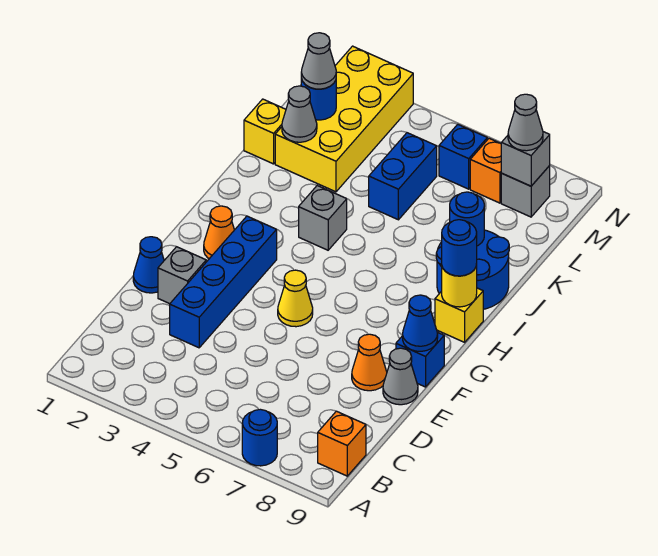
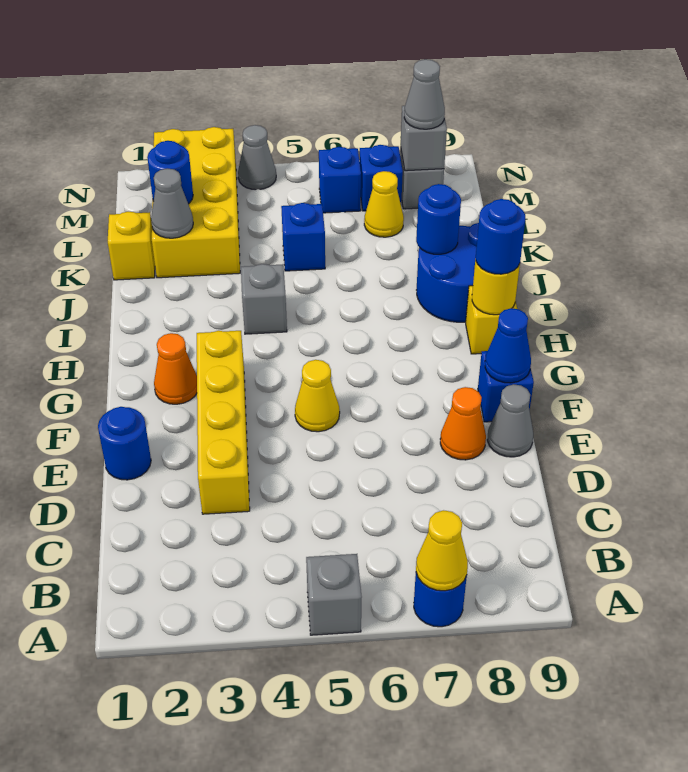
none -> yellow 1x1 cone [416,510,468,591]
orange 1x1 brick [318,411,366,476] -> none
blue 1x4 brick [170,216,277,348] -> yellow 1x4 brick [197,331,250,514]
blue 1x1 cone [133,237,164,293] -> blue 1x1 round brick [98,407,151,480]
grey 1x1 brick [158,247,206,304] -> grey 1x1 brick moved to [306,554,362,635]
blue 1x2 brick [369,133,437,220] -> blue 1x1 brick [281,203,325,271]
grey 1x1 cone [301,33,336,89] -> grey 1x1 cone moved to [238,125,276,190]
none -> yellow 1x1 cone [364,171,404,237]
orange 1x1 brick [470,138,501,203] -> blue 1x1 brick [360,145,403,211]

